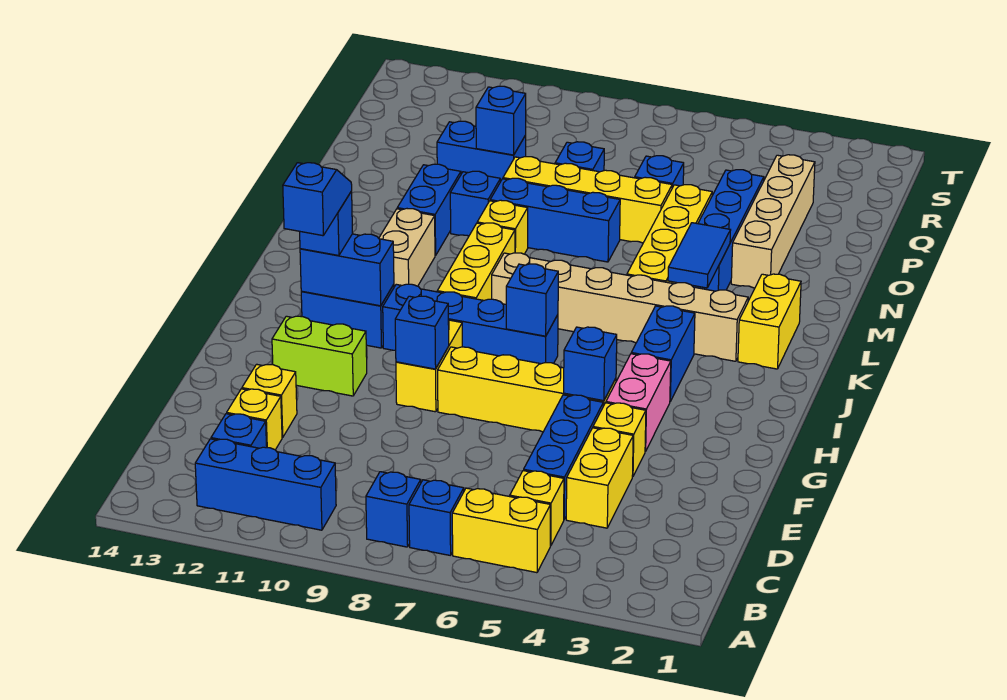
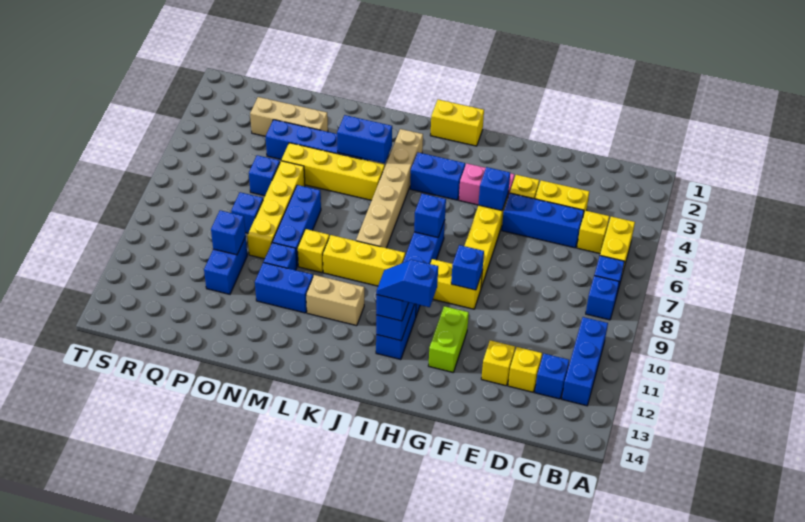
yellow 1x2 brick [738,274,801,369] -> yellow 1x2 brick moved to [430,100,484,146]
blue 1x2 tile [668,223,731,288] -> blue 1x2 brick [337,115,392,163]
tan 1x4 brick [731,155,815,288] -> tan 1x3 brick [250,97,328,136]

